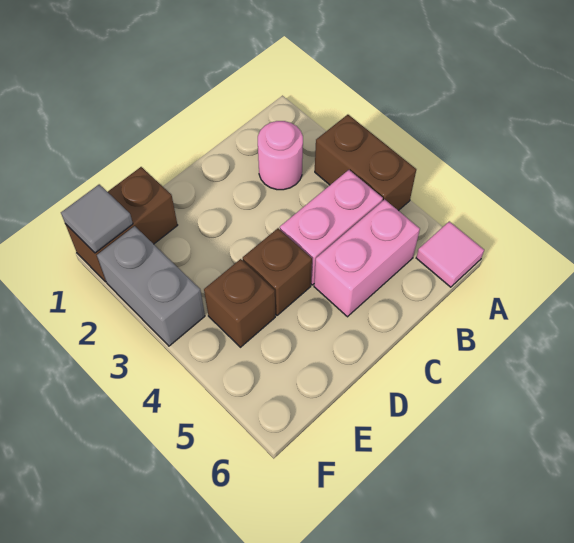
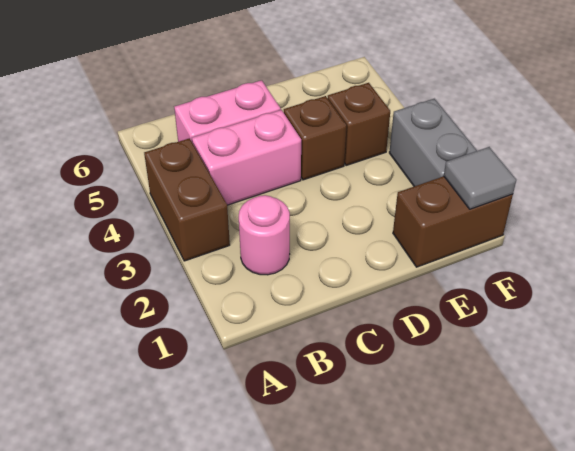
pink 1x1 tile [416,221,484,287] -> none

